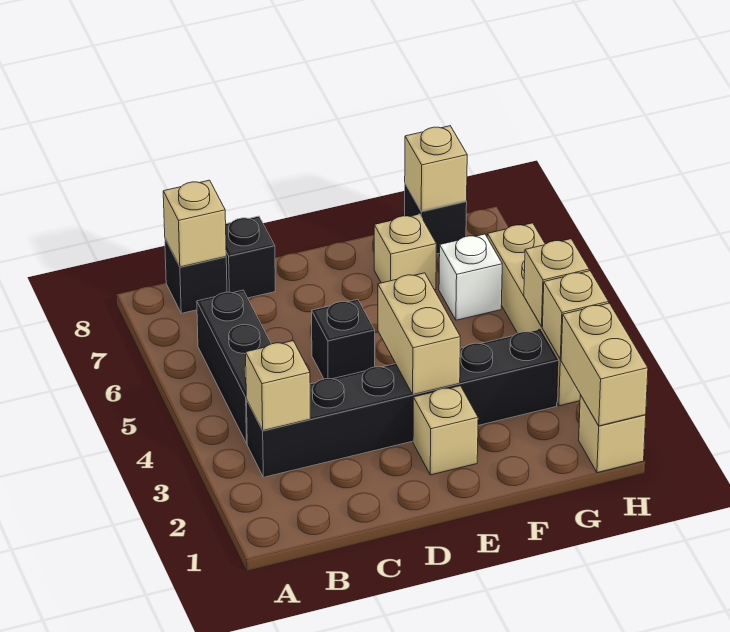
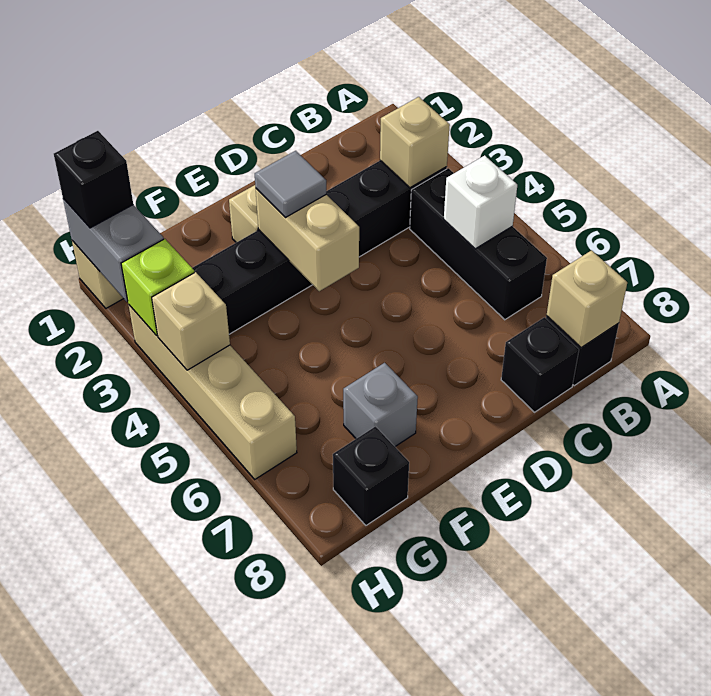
black 1x1 brick [312,299,375,379] -> black 1x1 brick moved to [54,131,133,228]
none -> grey 1x1 tile [255,151,326,218]
tan 1x1 brick [374,214,436,290] -> grey 1x1 brick [343,363,418,446]
white 1x1 brick [439,234,502,320] -> white 1x1 brick moved to [444,155,517,249]
tan 1x1 brick [405,126,467,211] -> none
tan 1x2 brick [561,303,648,426] -> grey 1x2 brick [63,199,164,302]
tan 1x1 brick [542,271,609,359] -> lime 1x1 brick [121,239,194,336]

